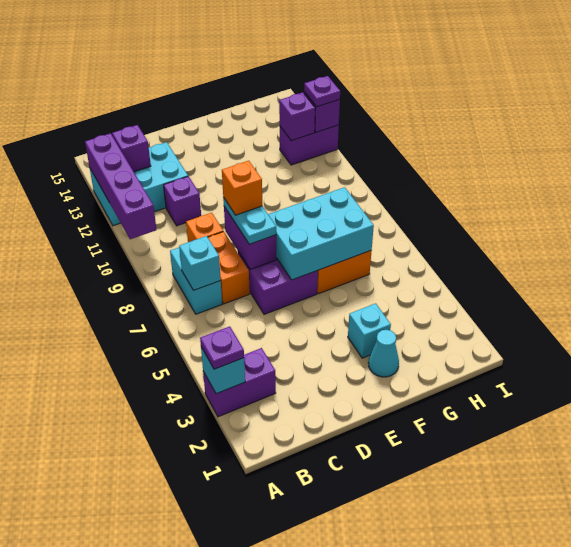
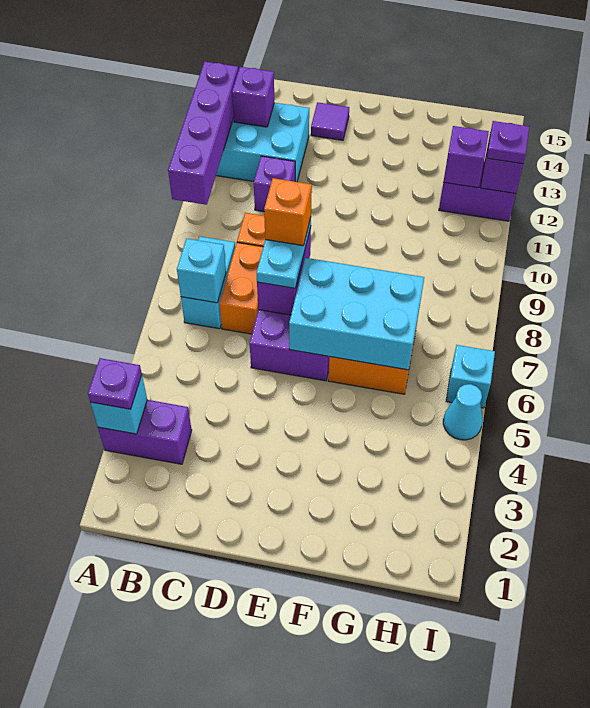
none -> purple 1x1 tile [311,102,349,140]
cyan 1x1 cone [369,330,399,377] -> cyan 1x1 cone moved to [443,384,483,440]
cyan 1x1 brick [348,303,391,358] -> cyan 1x1 brick moved to [446,345,495,408]

